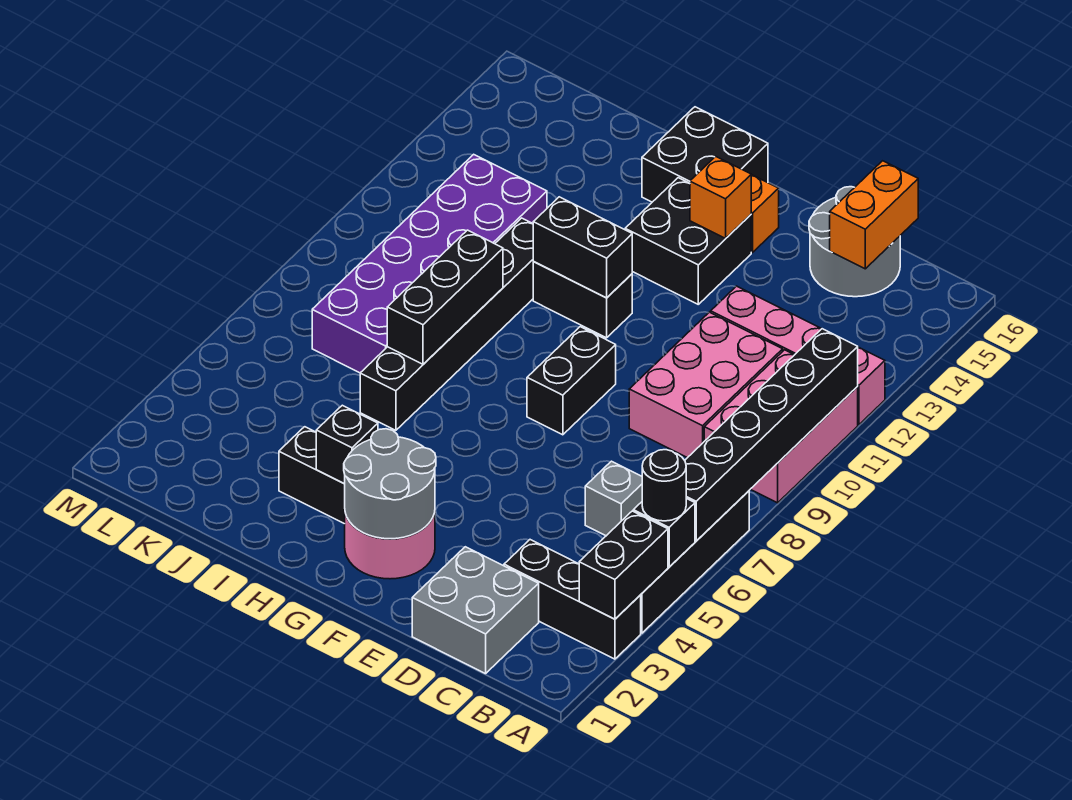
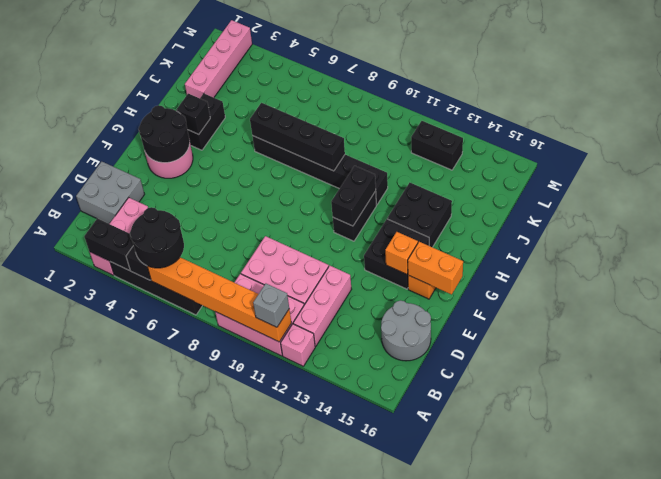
black 1x3 brick [504,540,641,659] -> pink 1x3 brick [90,198,148,275]
black 1x1 round brick [642,450,686,521] -> black 2x2 round brick [130,207,184,268]
black 1x6 brick [685,329,858,541] -> orange 1x6 brick [147,257,291,342]
grey 1x1 brick [585,461,642,536] -> grey 1x1 brick moved to [253,284,289,327]
orange 1x2 brick [830,161,918,269] -> orange 1x2 brick moved to [408,242,463,294]
grey 2x2 round brick [344,429,436,539] -> black 2x2 round brick [139,105,190,163]
black 1x2 brick [527,327,616,435] -> black 1x2 brick moved to [411,121,463,170]
black 2x2 brick [642,107,768,202] -> black 2x2 brick moved to [387,183,452,247]
black 1x3 brick [387,230,503,364] -> black 1x4 brick [250,103,345,171]
none -> pink 1x4 brick [185,20,252,98]
purple 2x6 brick [312,154,547,373] -> none

